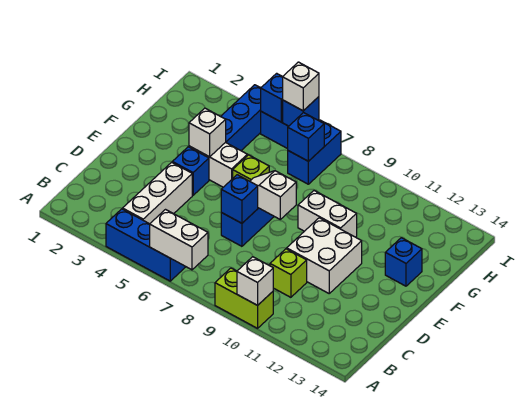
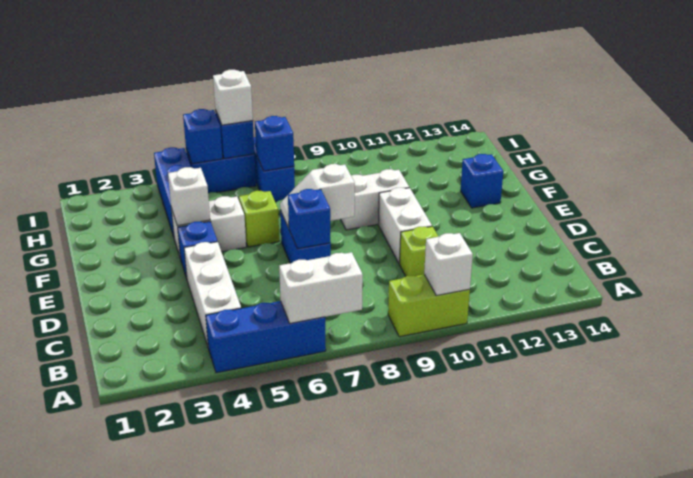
white 2x2 brick [287,218,362,293] -> white 1x2 brick [378,188,432,264]

